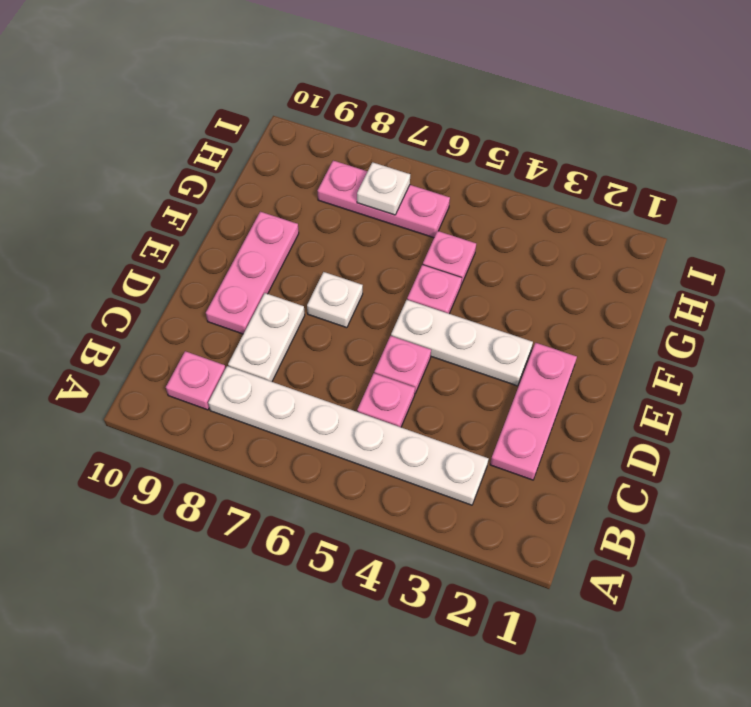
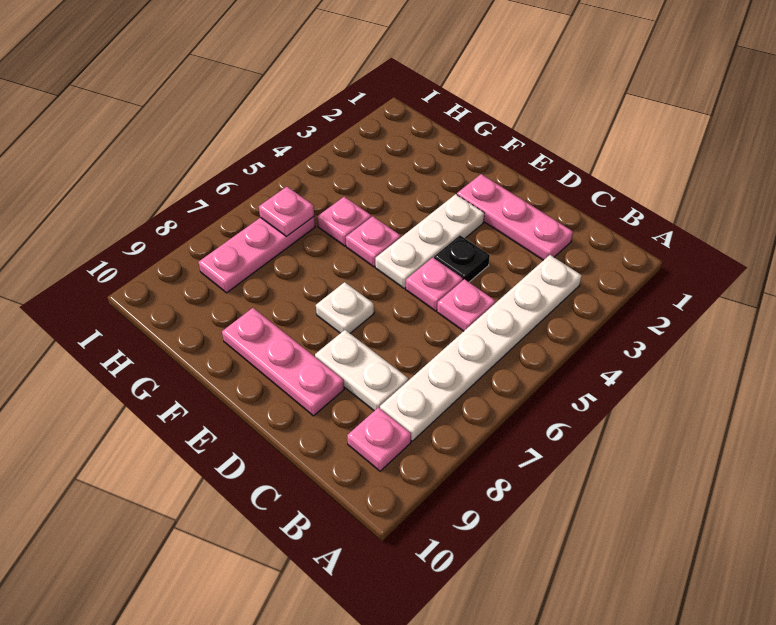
none -> black 1x1 plate [434,235,490,282]
none -> pink 1x1 plate [259,187,314,236]
white 1x1 plate [357,162,410,215] -> none

